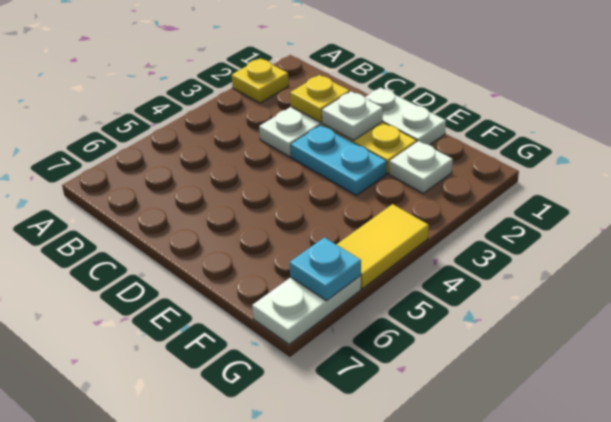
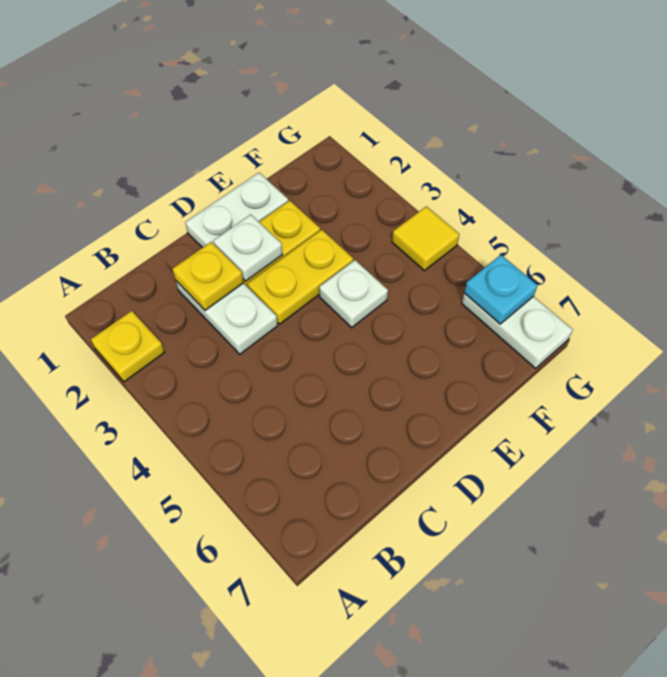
cyan 1x2 plate [291,125,387,195] -> yellow 1x2 plate [247,230,353,324]
white 1x1 plate [389,141,453,193] -> white 1x1 plate moved to [319,260,388,327]
yellow 1x2 tile [336,204,429,288] -> yellow 1x1 tile [392,206,459,271]

